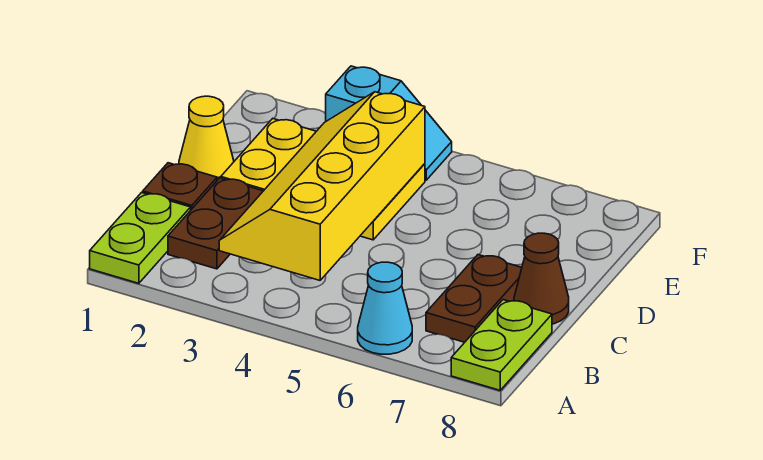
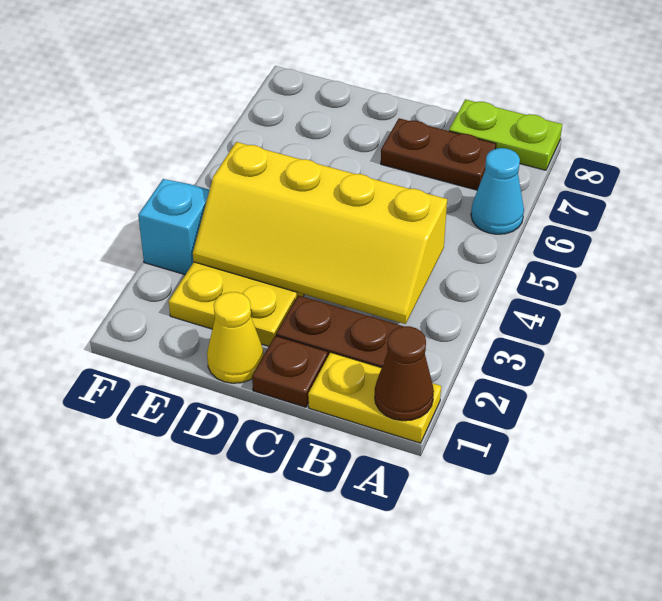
lime 1x2 plate [90,193,191,283] -> yellow 1x2 plate [308,352,441,443]
brown 1x1 cone [514,233,569,324] -> brown 1x1 cone moved to [375,326,434,421]

